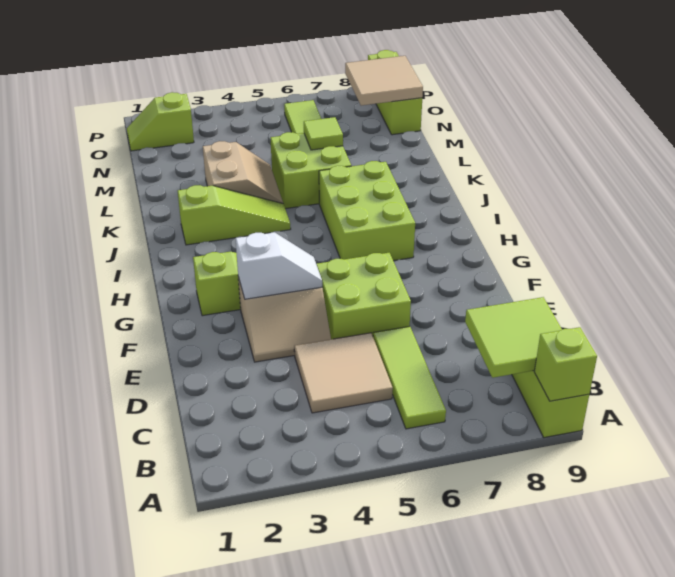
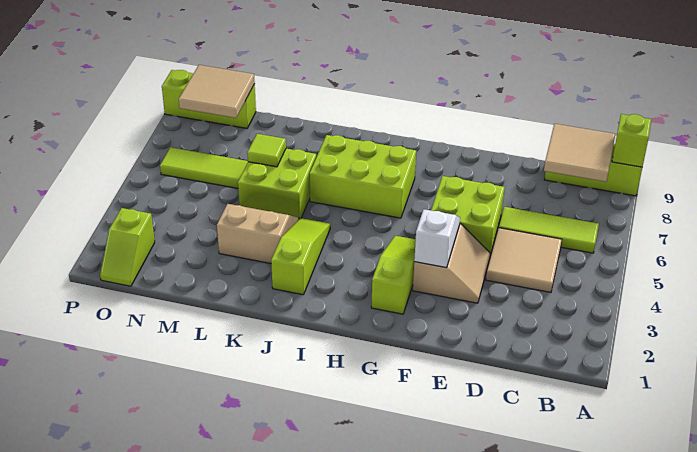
lime 2x2 tile [465,297,562,378] -> tan 2x2 tile [544,124,615,182]

